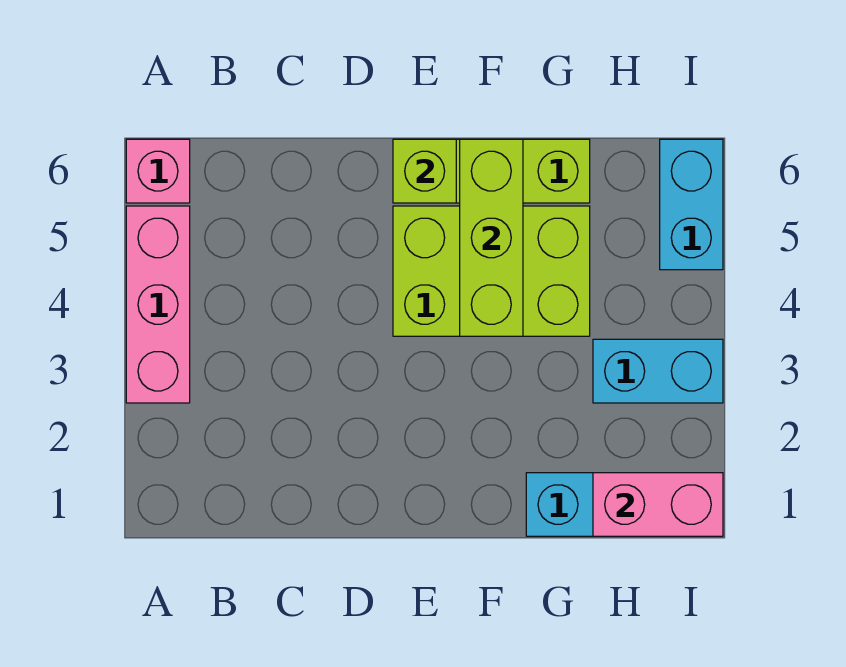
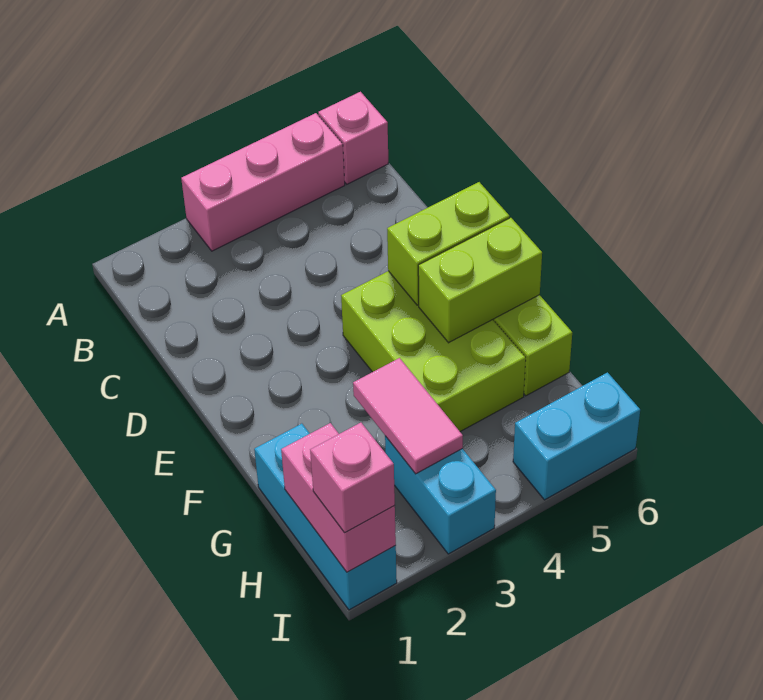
lime 1x1 brick [393,139,456,203] -> lime 1x2 brick [387,182,510,305]
lime 1x3 brick [460,139,523,336] -> lime 1x2 brick [418,218,542,343]
none -> pink 1x2 tile [353,358,463,474]
none -> pink 1x1 brick [310,423,395,533]

